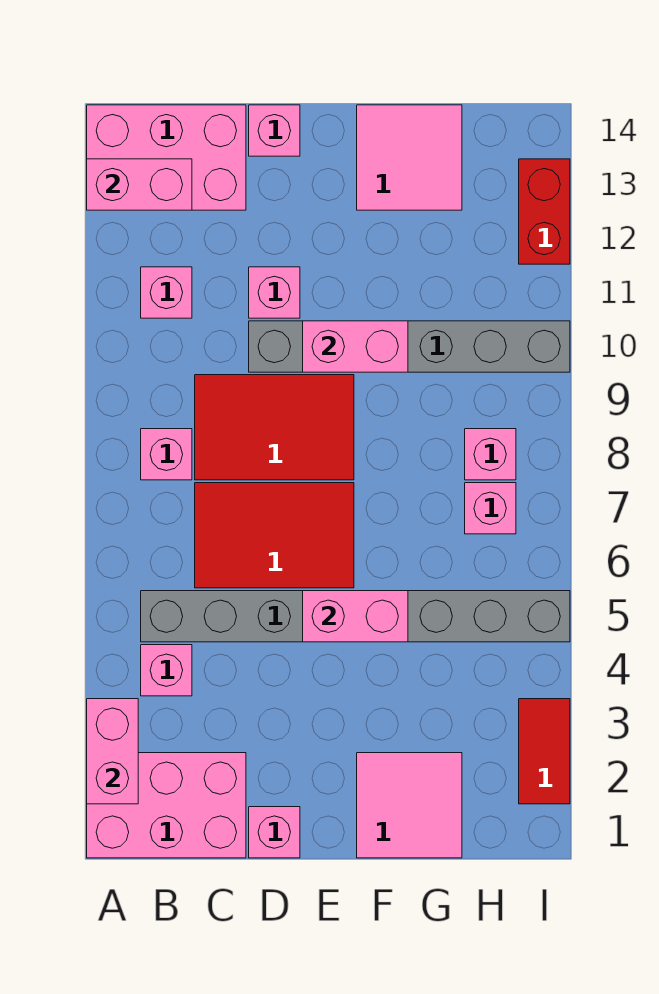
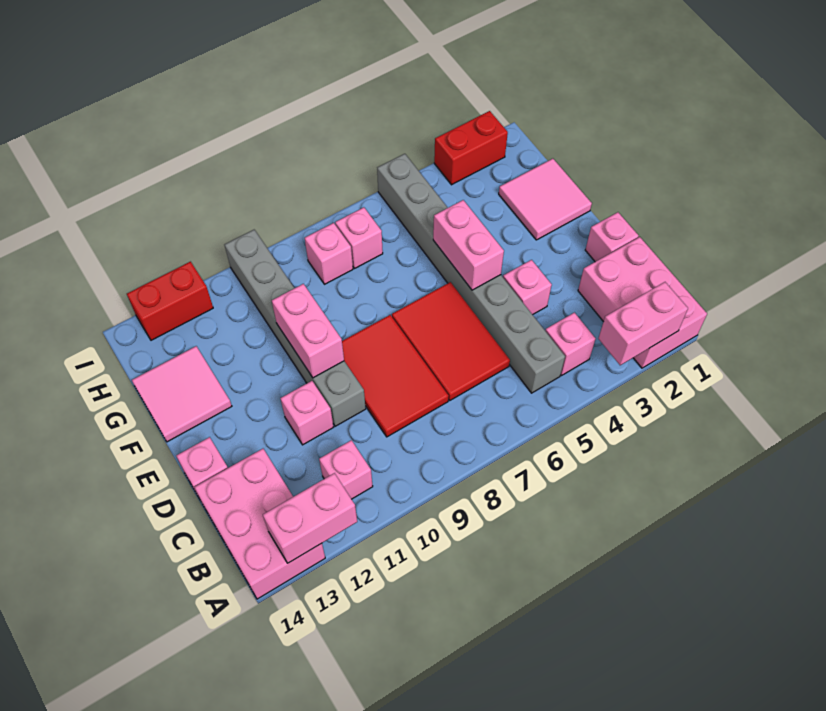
pink 1x2 brick [87,159,192,210] -> pink 1x2 brick turned to [263,473,357,563]
pink 1x1 brick [141,429,192,480] -> pink 1x1 brick moved to [503,260,552,315]
red 1x2 tile [519,699,570,804] -> red 1x2 brick [434,111,508,185]

